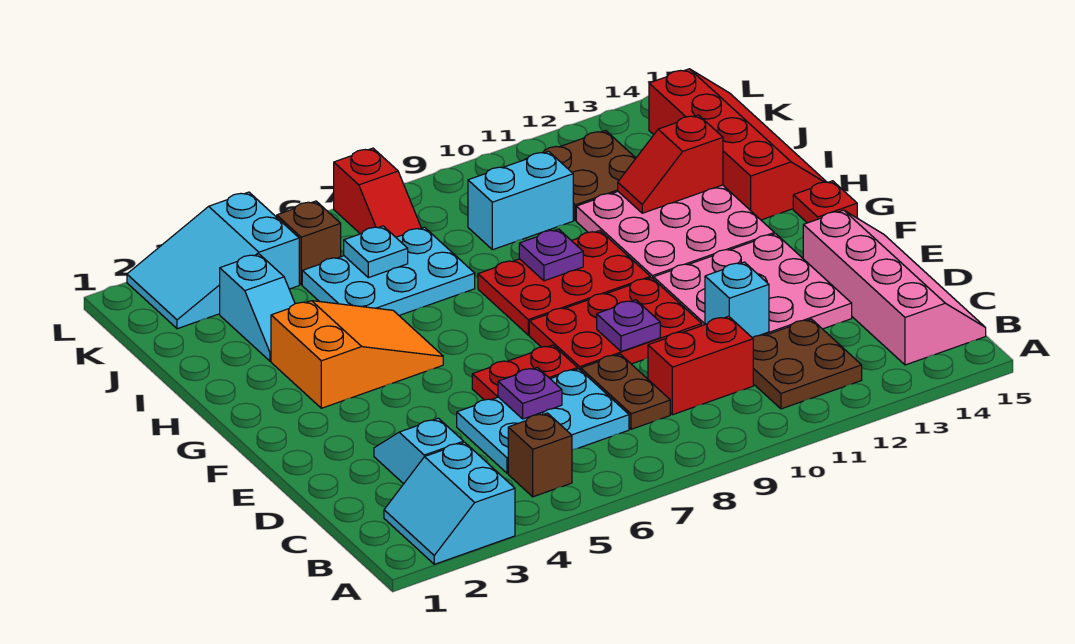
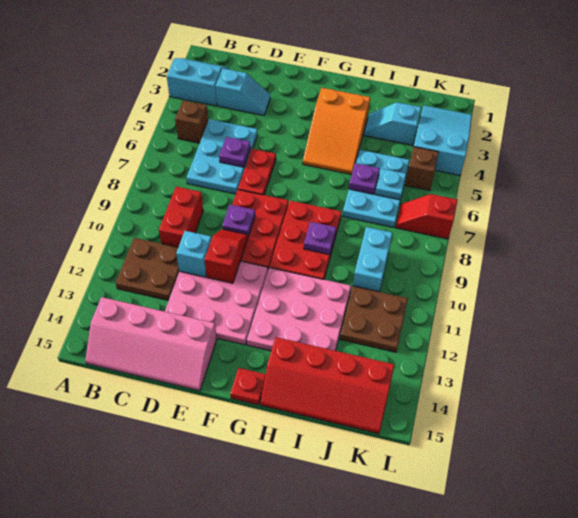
brown 1x2 plate [581,354,670,429] -> none
none -> purple 1x1 plate [349,163,380,194]
red 1x2 slope [618,115,723,213] -> red 1x2 slope moved to [205,229,248,283]

